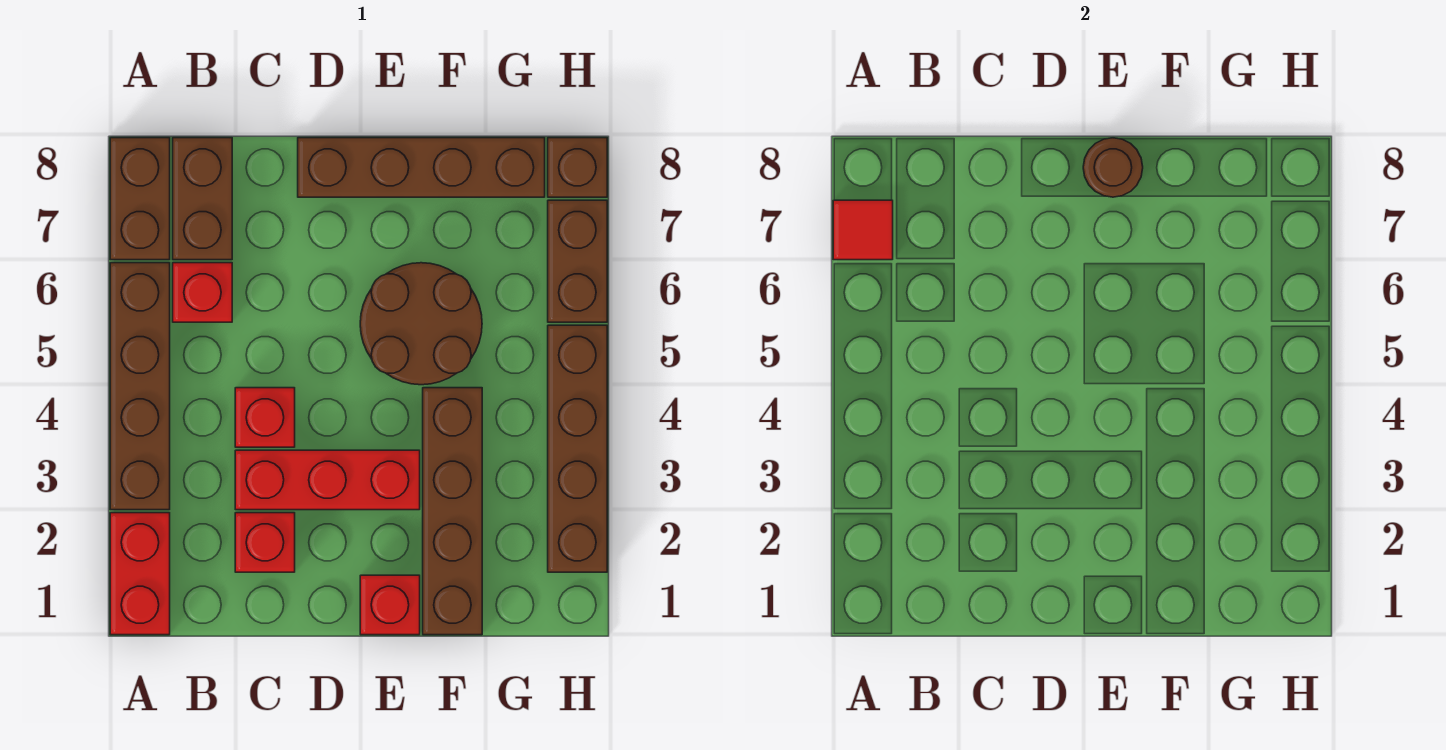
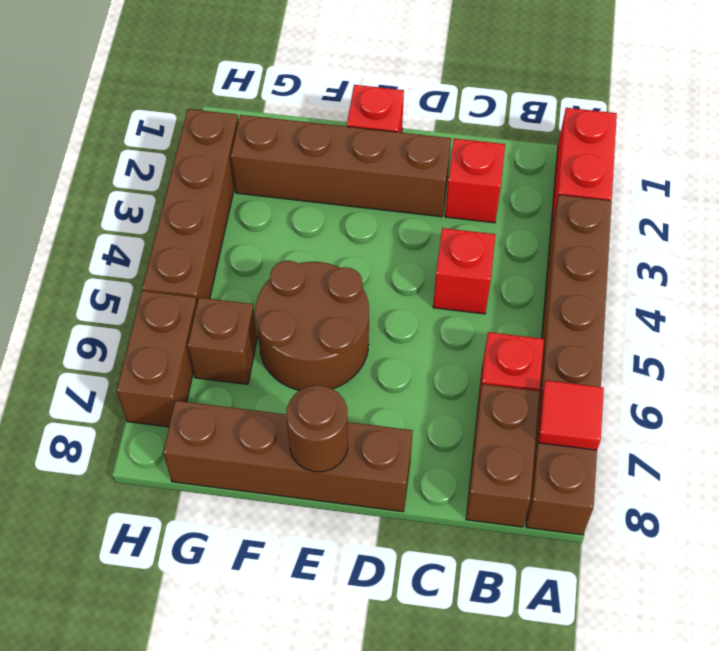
red 1x3 brick [235,450,420,510] -> none
brown 1x4 brick [423,388,482,635] -> brown 1x4 brick turned to [231,115,451,217]
brown 1x1 brick [548,138,607,197] -> brown 1x1 brick moved to [188,298,257,384]

